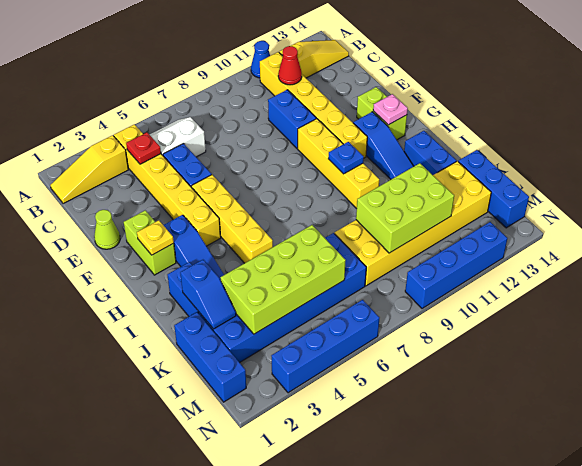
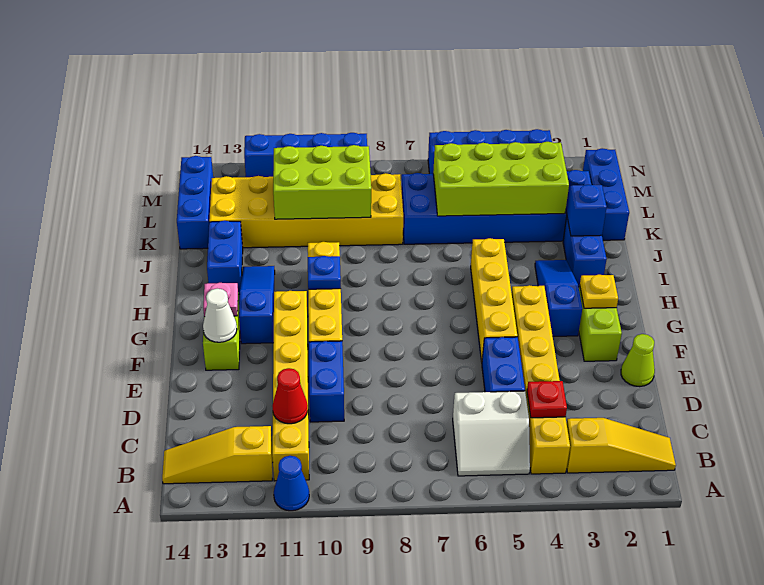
none -> white 1x1 cone [203,289,237,342]

